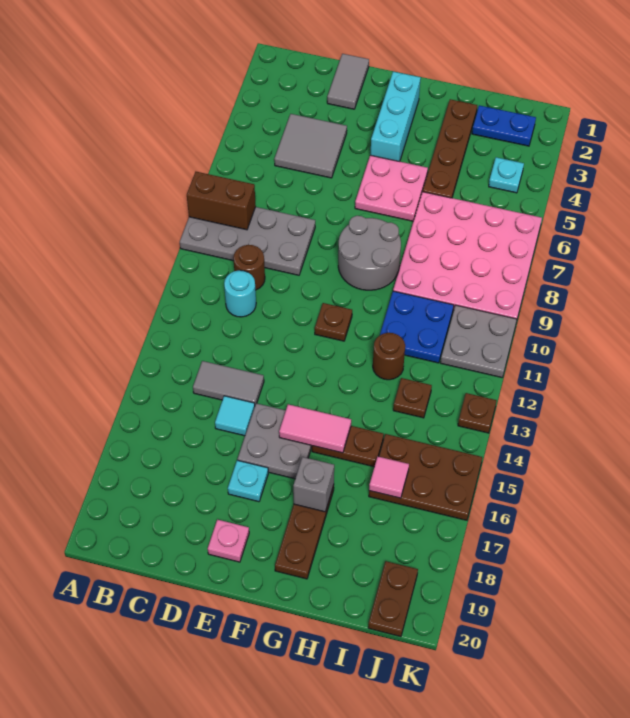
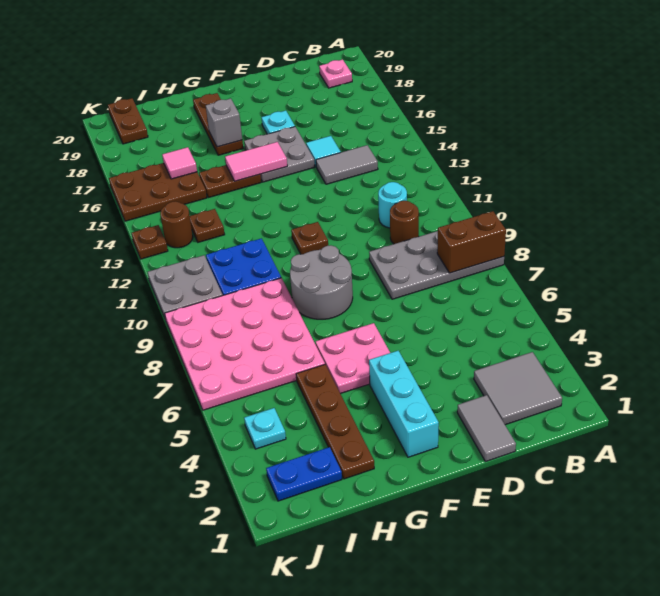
grey 2x2 tile [274,114,347,178] -> grey 2x2 tile moved to [474,352,562,425]
pink 1x1 plate [208,520,249,562] -> pink 1x1 plate moved to [319,59,352,88]
brown 1x1 round brick [373,333,405,380] -> brown 1x1 round brick moved to [160,201,193,248]

